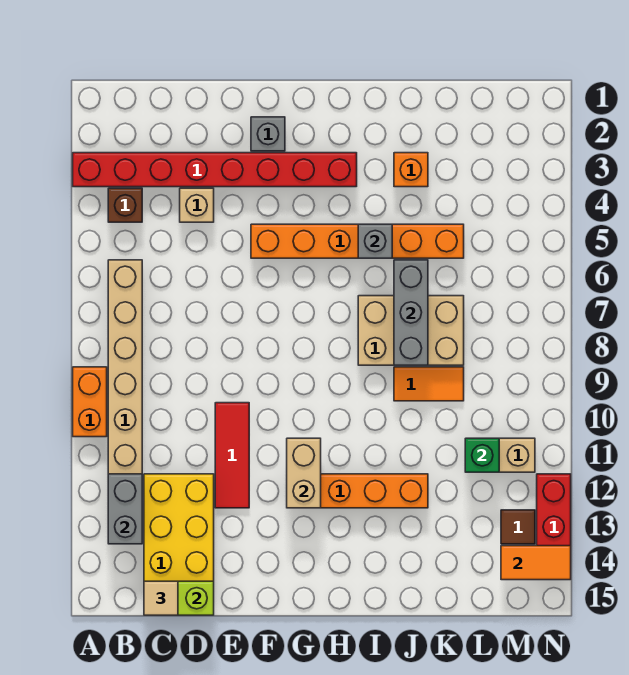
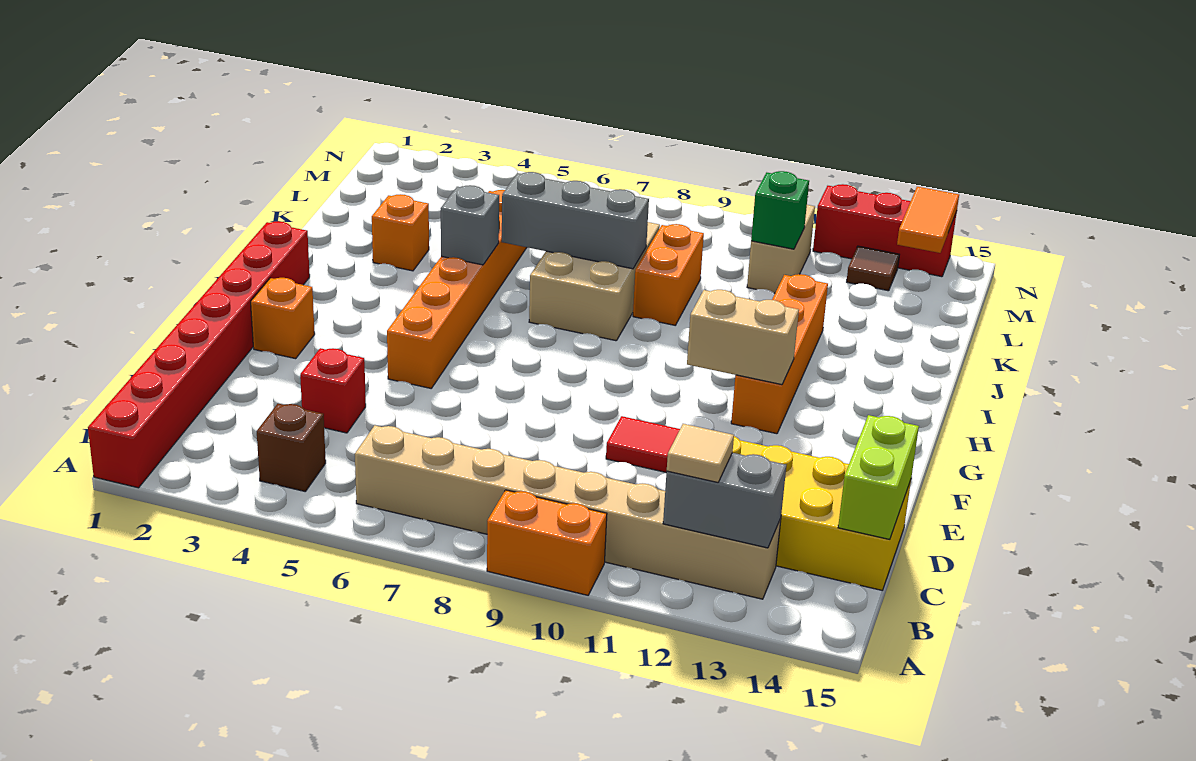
red 1x8 brick [73,153,357,187] -> red 1x8 brick moved to [88,221,310,488]
tan 1x1 tile [144,581,178,615] -> tan 1x1 tile moved to [667,424,734,482]
tan 1x1 brick [180,188,214,222] -> red 1x1 brick [300,348,366,433]
grey 1x1 brick [251,117,285,151] -> orange 1x1 brick [251,278,315,359]
orange 1x2 tile [394,367,464,401] -> orange 1x2 brick [633,224,704,325]

